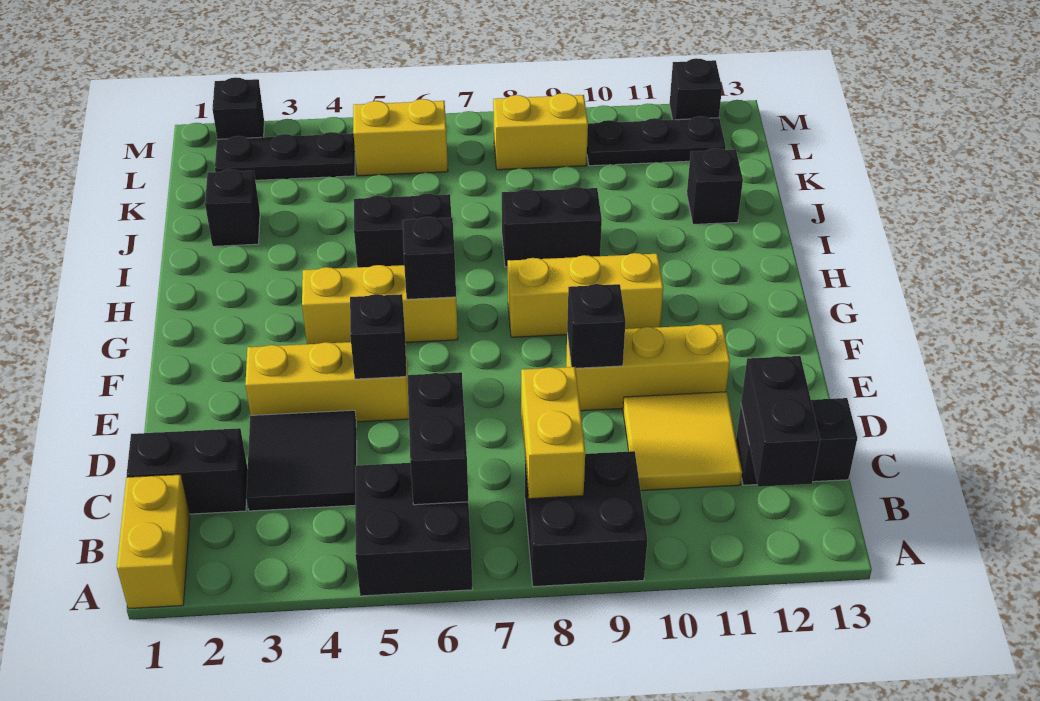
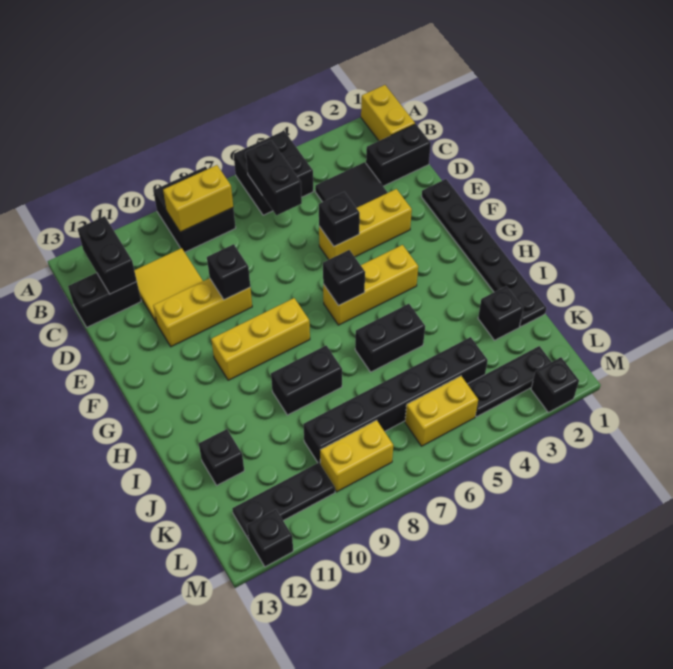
yellow 1x2 brick [521,367,585,499] -> yellow 1x2 brick turned to [163,165,233,232]
none -> black 1x6 plate [422,179,546,327]
none -> black 1x6 brick [303,337,488,464]

